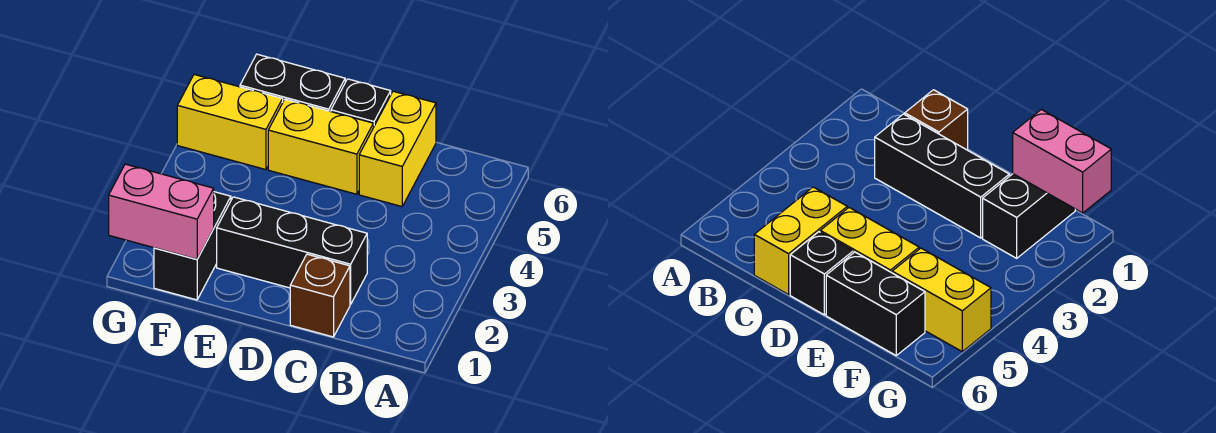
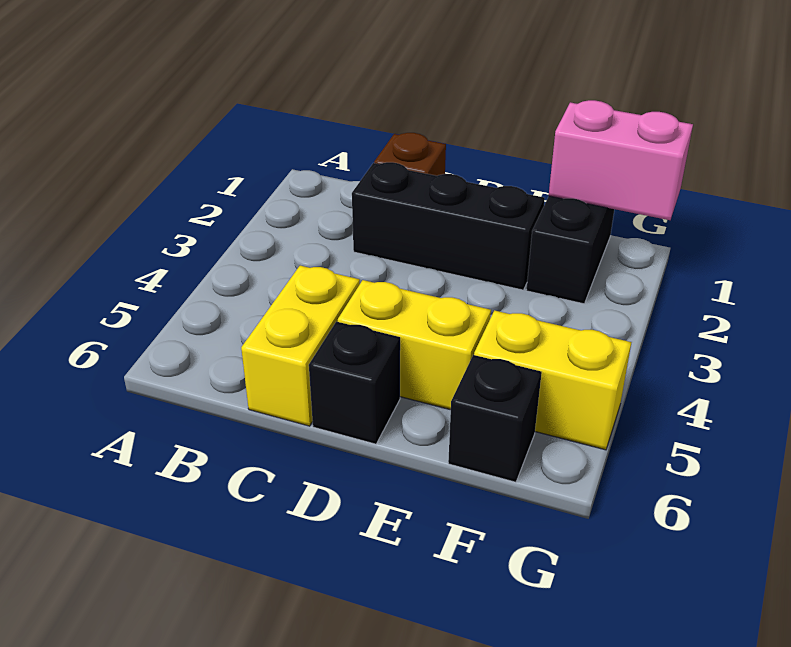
black 1x2 brick [240,54,345,112] -> black 1x1 brick [448,355,542,482]

